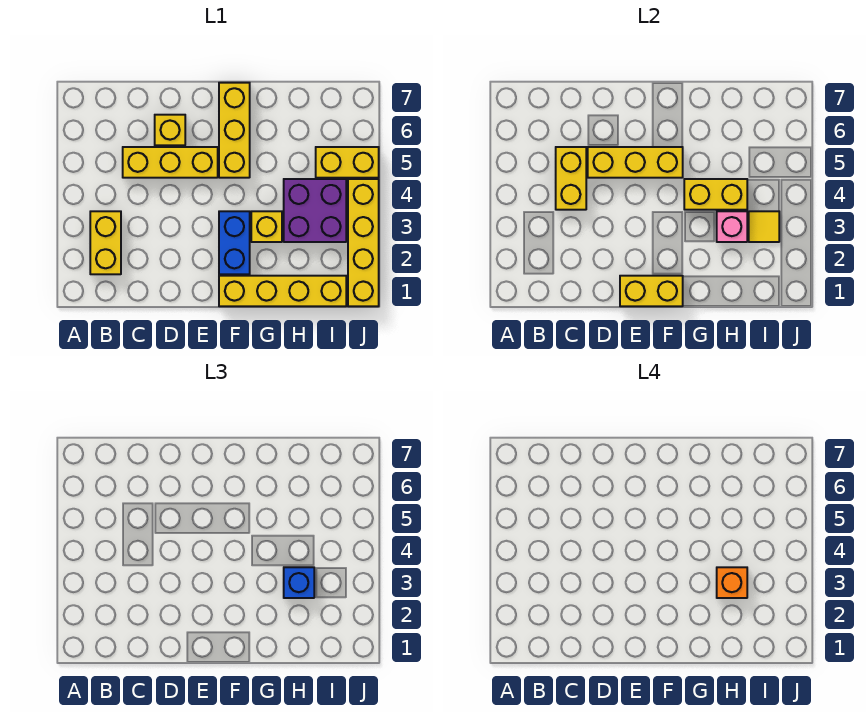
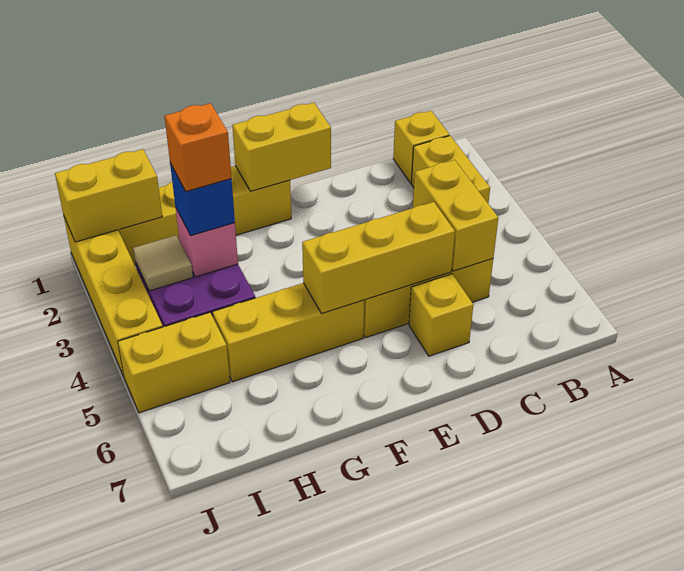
blue 1x2 brick [219,211,250,274] -> none
yellow 1x3 brick [219,83,250,178] -> yellow 1x3 brick turned to [213,283,364,382]
yellow 1x1 brick [251,211,282,242] -> yellow 1x1 brick moved to [393,111,449,183]
yellow 1x2 brick [684,179,747,210] -> yellow 1x2 brick moved to [55,149,162,242]
yellow 1x1 tile [749,211,779,242] -> tan 1x1 tile [133,235,193,291]

